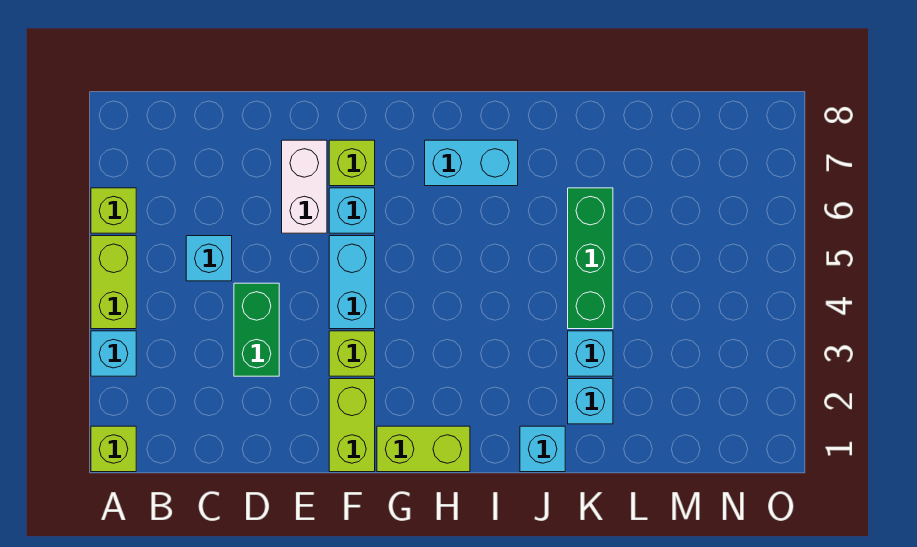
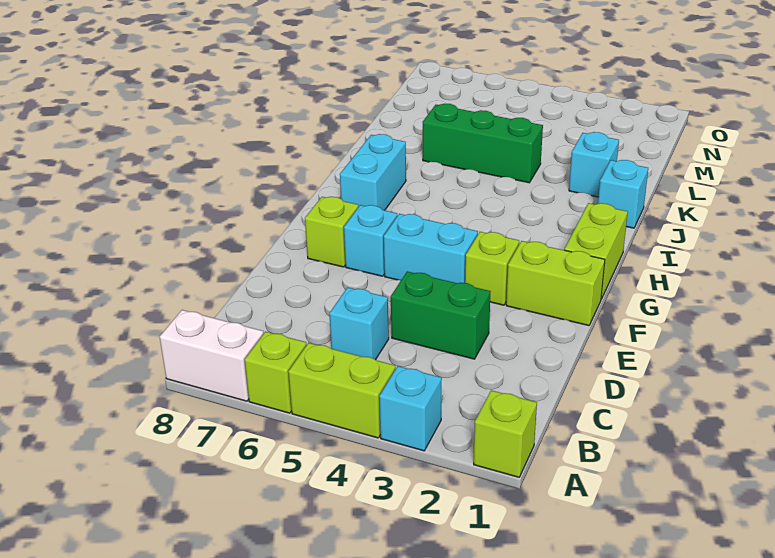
white 1x2 brick [282,140,327,233] -> white 1x2 brick moved to [160,310,264,401]
cyan 1x1 brick [568,331,613,376] -> none

